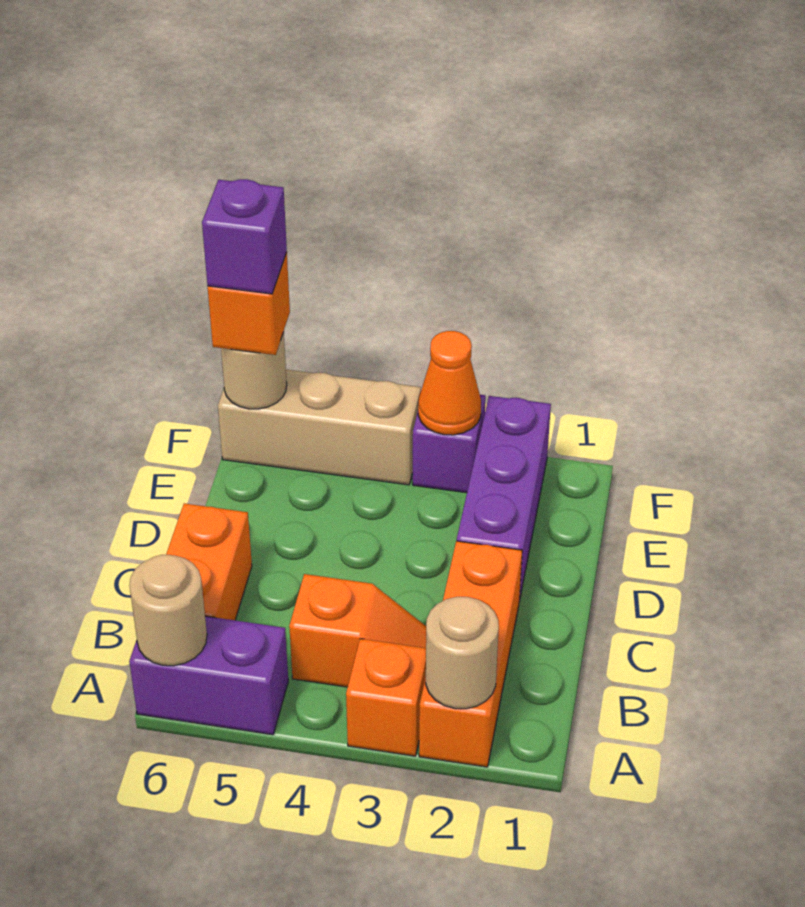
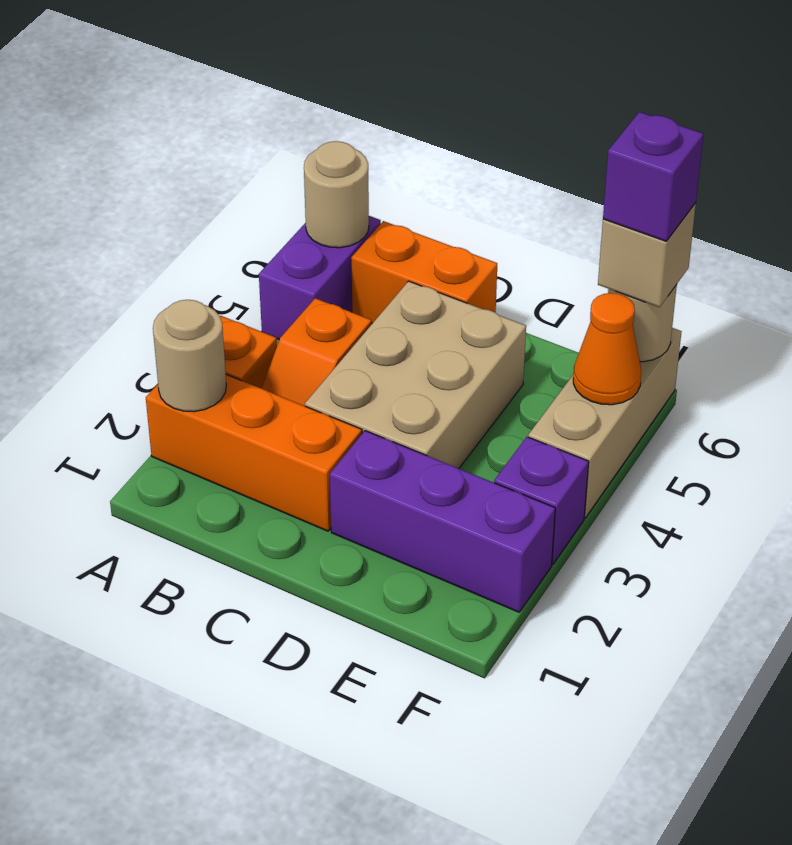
none -> tan 2x3 brick [305,281,526,468]
orange 1x1 cone [418,331,481,435] -> orange 1x1 cone moved to [573,293,641,405]
orange 1x1 brick [208,252,290,355] -> tan 1x1 brick [598,203,696,307]

